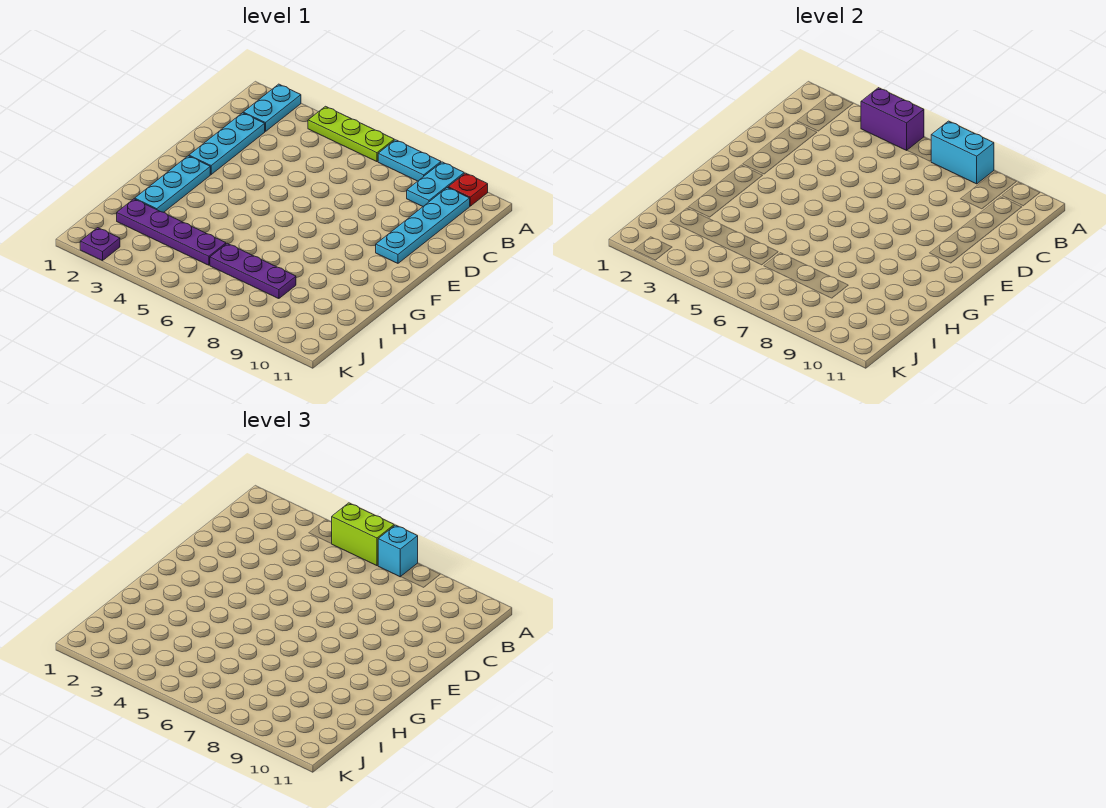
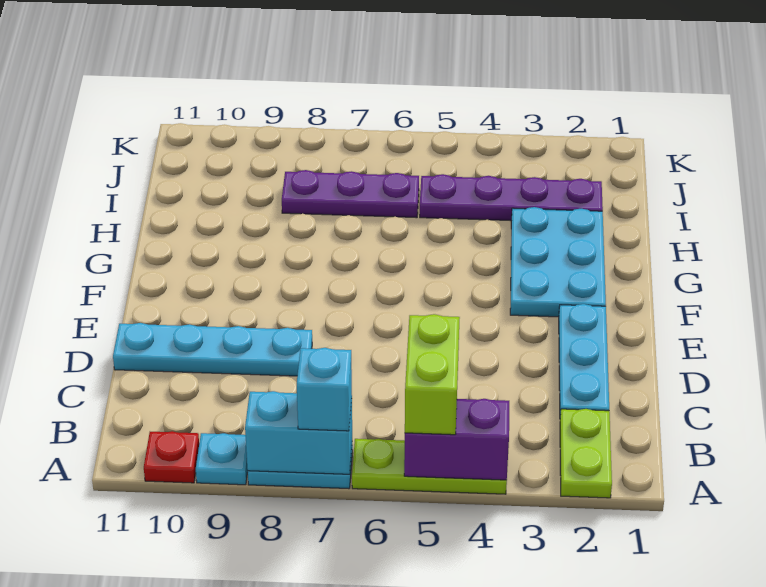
cyan 1x2 plate [243,84,301,131] -> lime 1x2 plate [560,409,612,498]
lime 1x2 brick [332,503,394,566] -> lime 1x2 brick turned to [405,314,460,435]
cyan 1x2 plate [407,162,464,206] -> cyan 1x1 plate [196,433,248,485]
cyan 1x4 plate [376,188,470,263] -> cyan 1x4 plate turned to [113,323,312,376]
cyan 1x3 plate [135,156,210,212] -> cyan 2x3 plate [510,207,606,317]
purple 1x1 plate [80,228,120,261] -> none

